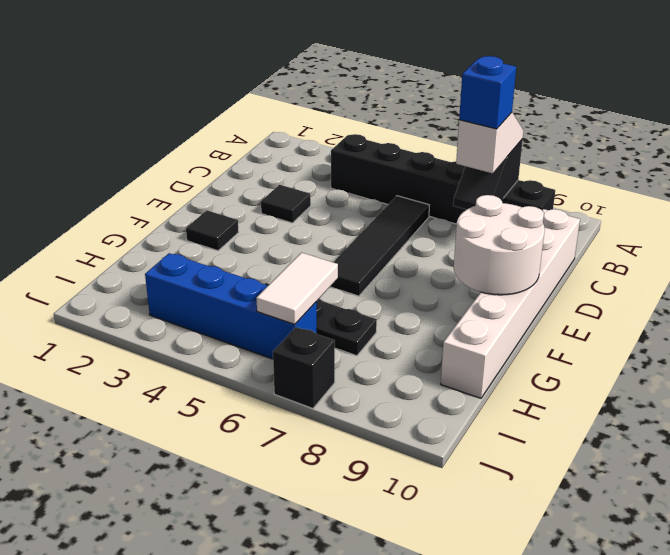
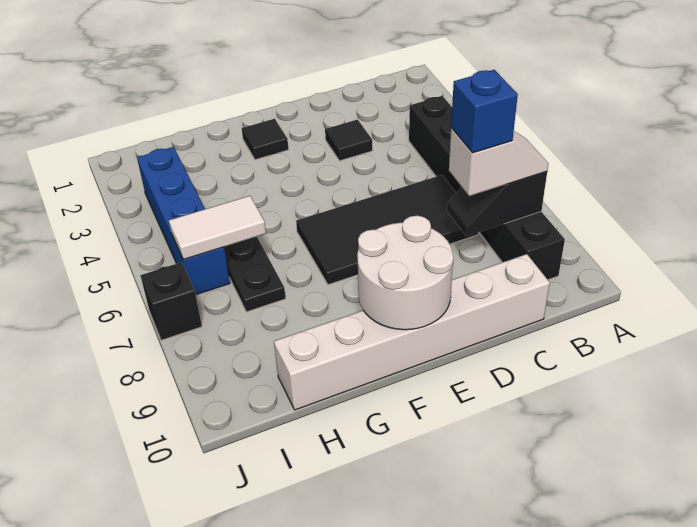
black 1x4 tile [330,196,429,296] -> black 2x4 tile [296,175,479,285]

